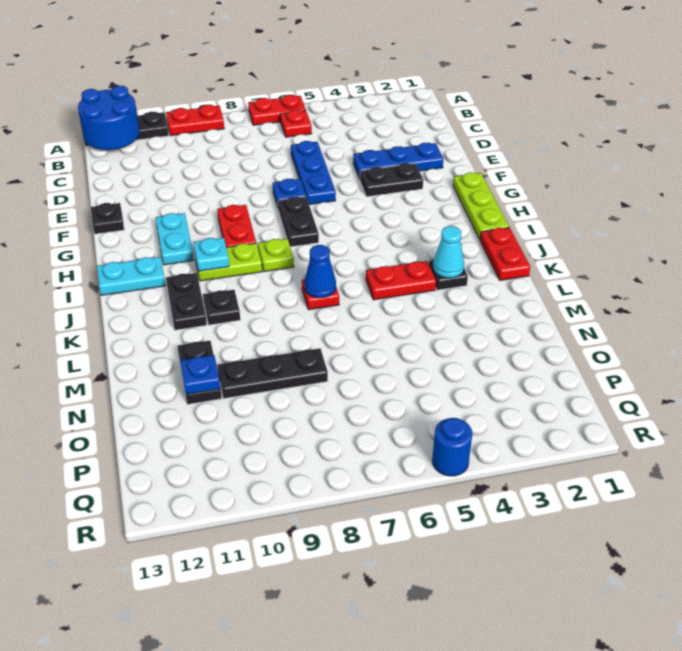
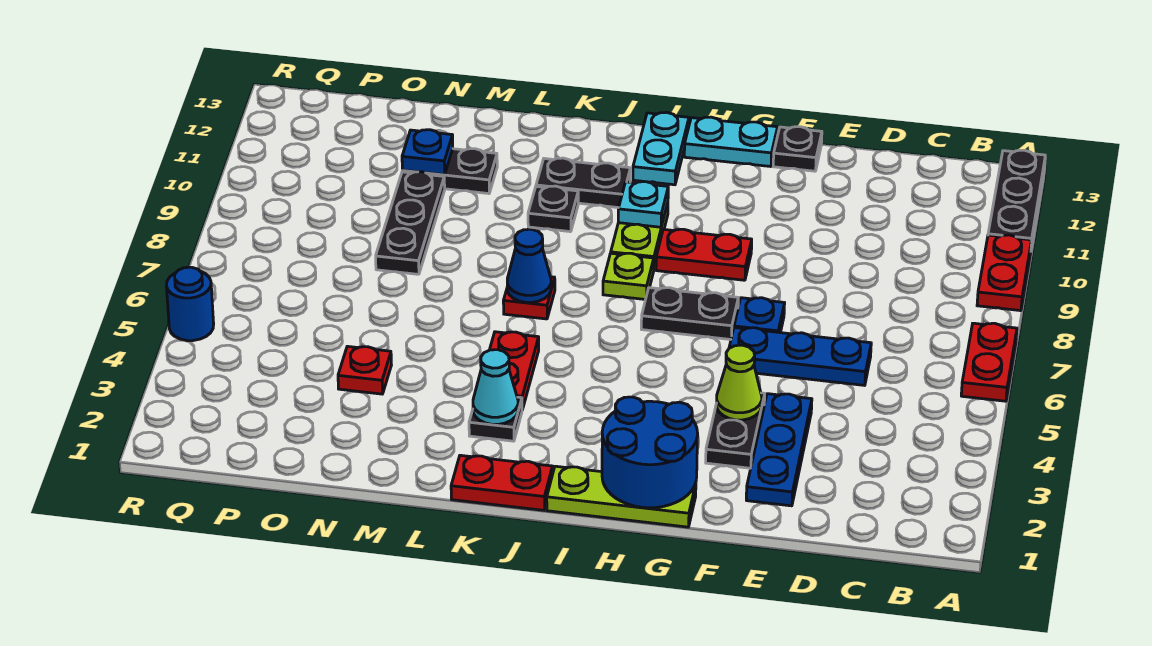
blue 2x2 round brick [78,86,139,150] -> blue 2x2 round brick moved to [602,397,698,508]
red 1x1 plate [280,110,312,137] -> red 1x1 plate moved to [338,346,391,394]
none -> lime 1x1 cone [717,345,762,420]
cyan 1x2 plate [156,213,194,265] -> cyan 1x2 plate moved to [684,117,778,167]

